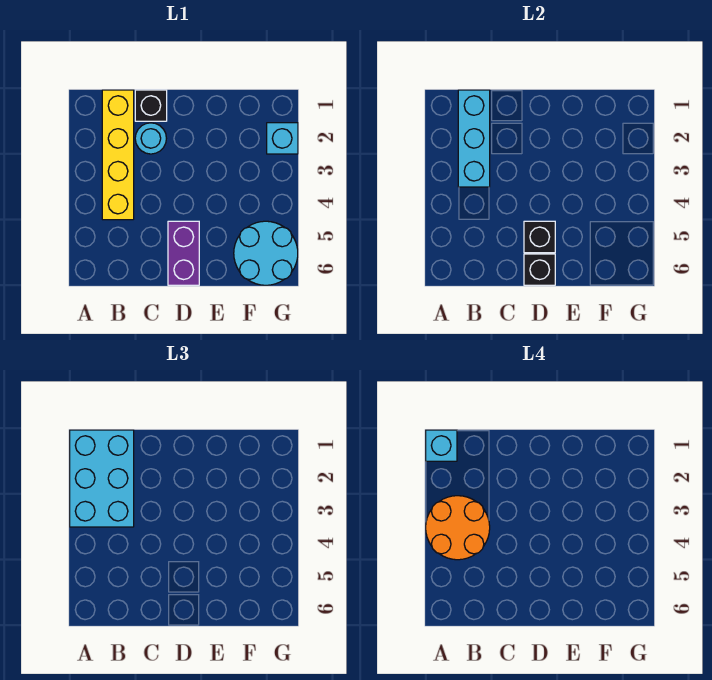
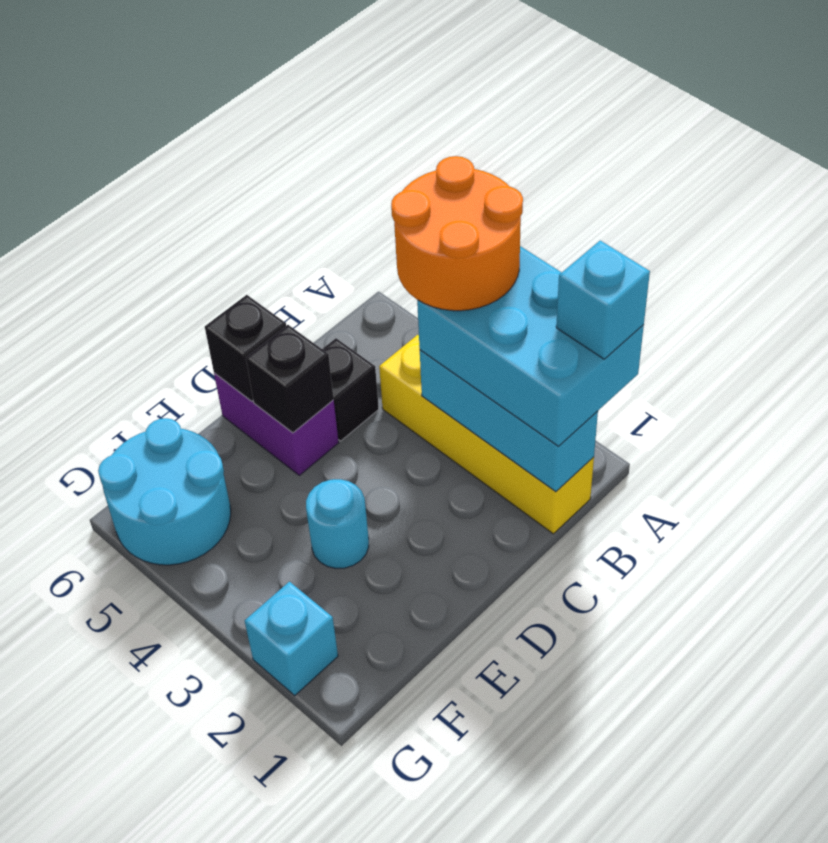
black 1x1 brick [135,90,167,121] -> black 1x1 brick moved to [322,338,379,441]
cyan 1x1 round brick [135,123,166,154] -> cyan 1x1 round brick moved to [306,479,369,568]

